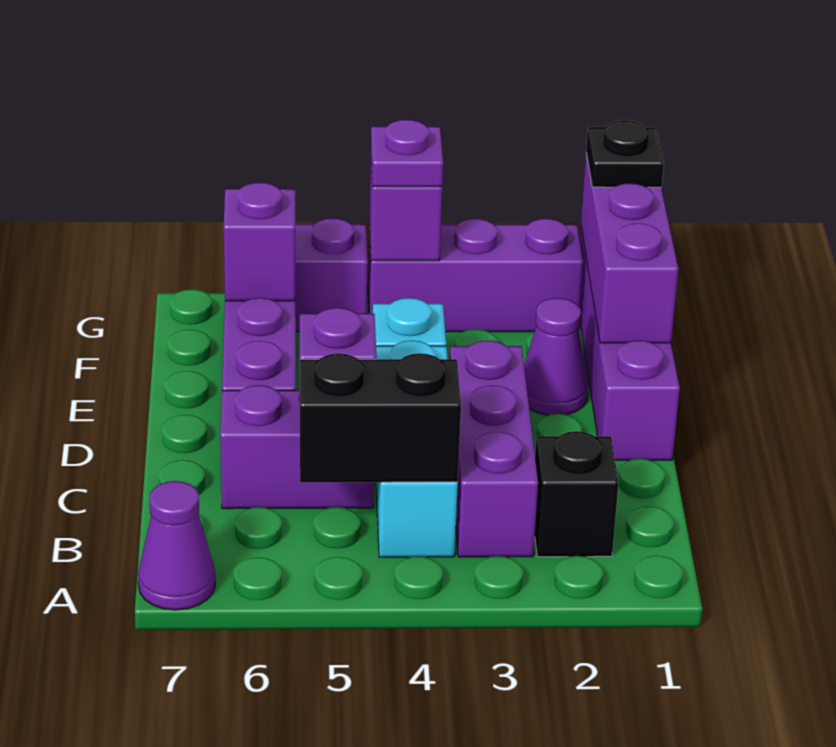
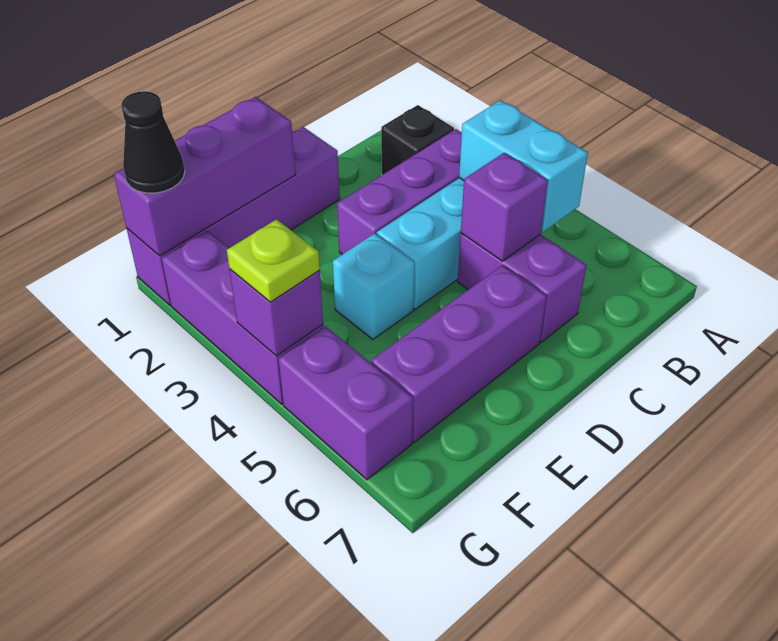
purple 1x1 cone [138,481,215,610] -> none
black 1x2 brick [300,353,461,482] -> cyan 1x2 brick [459,100,588,232]
purple 1x1 cone [524,298,589,415] -> none
purple 1x1 brick [224,182,295,301] -> none
black 1x1 plate [586,120,664,187] -> black 1x1 cone [121,91,185,193]
purple 1x1 plate [371,120,443,187] -> lime 1x1 plate [227,219,320,302]

